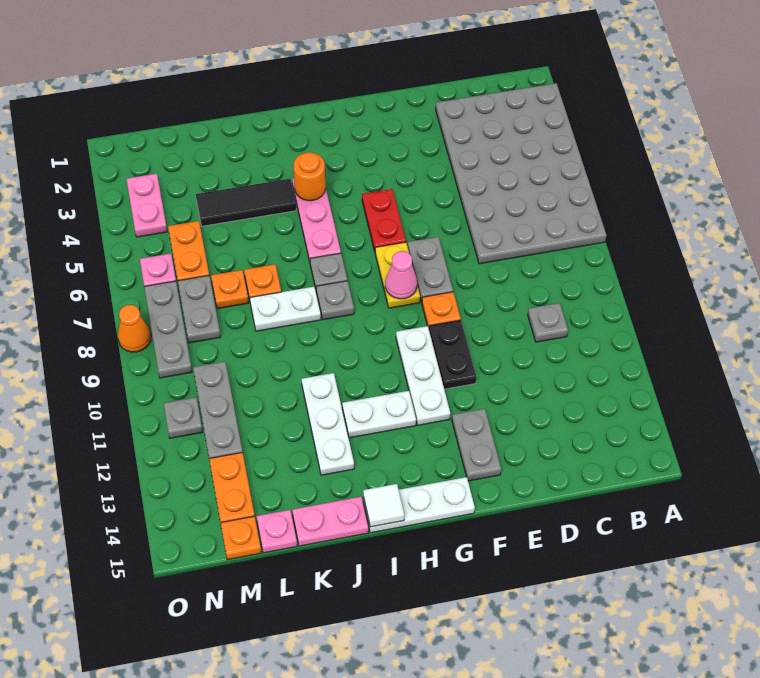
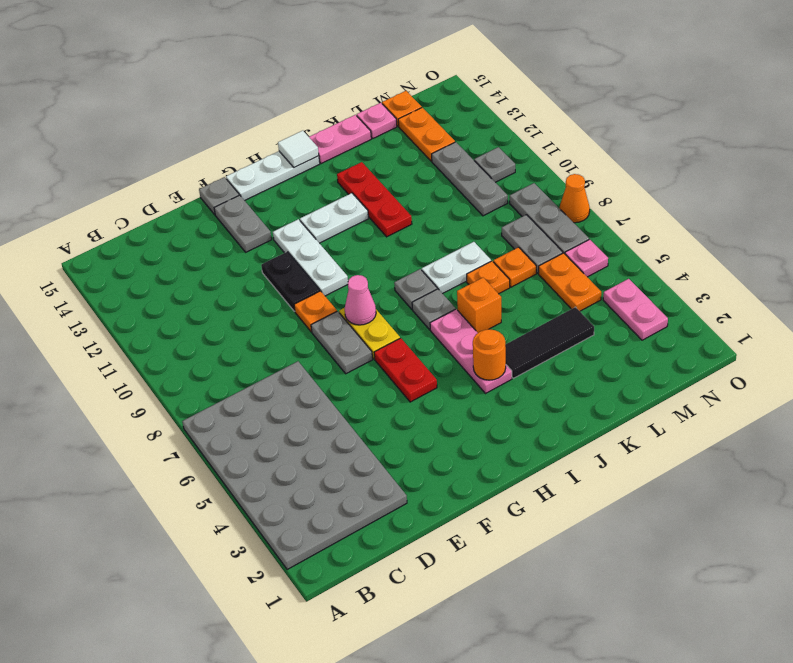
grey 1x1 plate [528,303,568,342] -> grey 1x1 plate moved to [199,177,239,215]
none -> orange 1x1 brick [457,278,501,333]
white 1x3 plate [302,373,354,475] -> red 1x3 plate [337,162,412,237]

